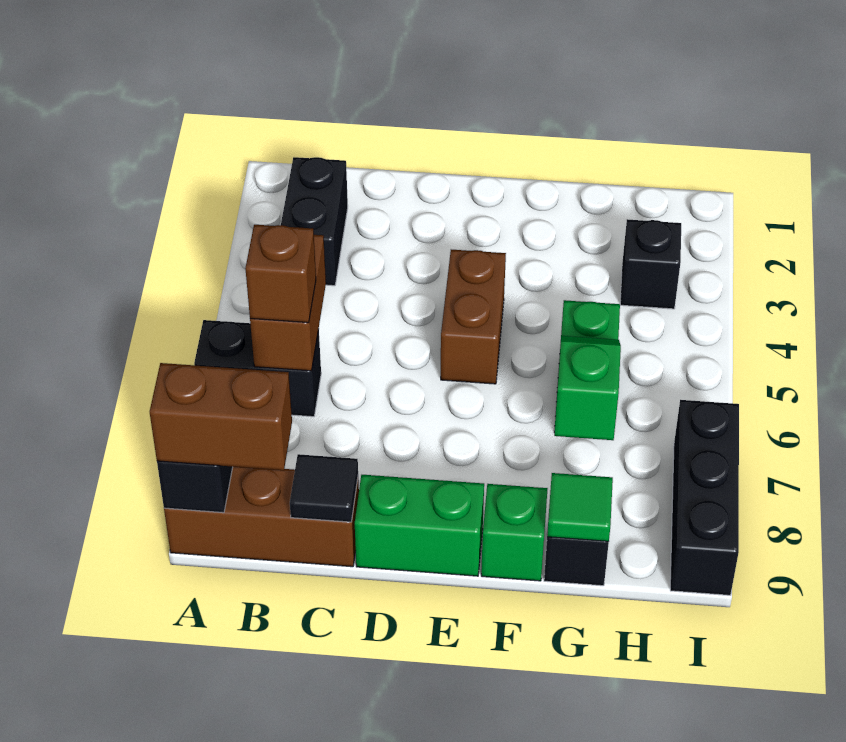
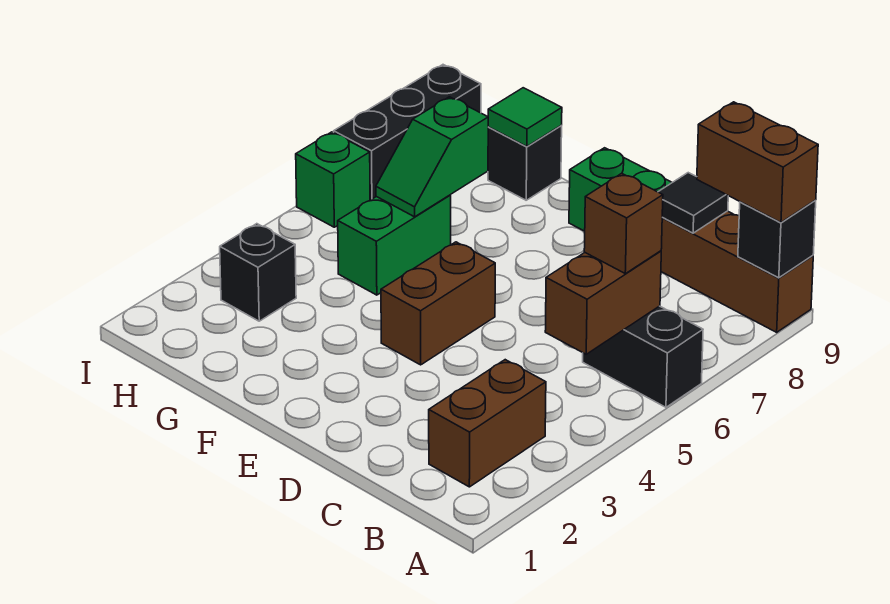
black 1x2 brick [281,157,348,286] -> brown 1x2 brick [429,360,546,487]
green 1x1 brick [481,484,548,581] -> green 1x1 brick moved to [296,132,370,227]

